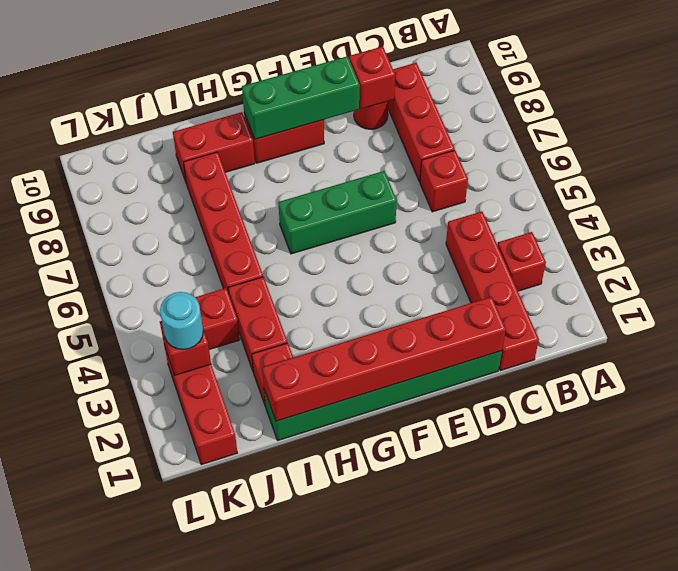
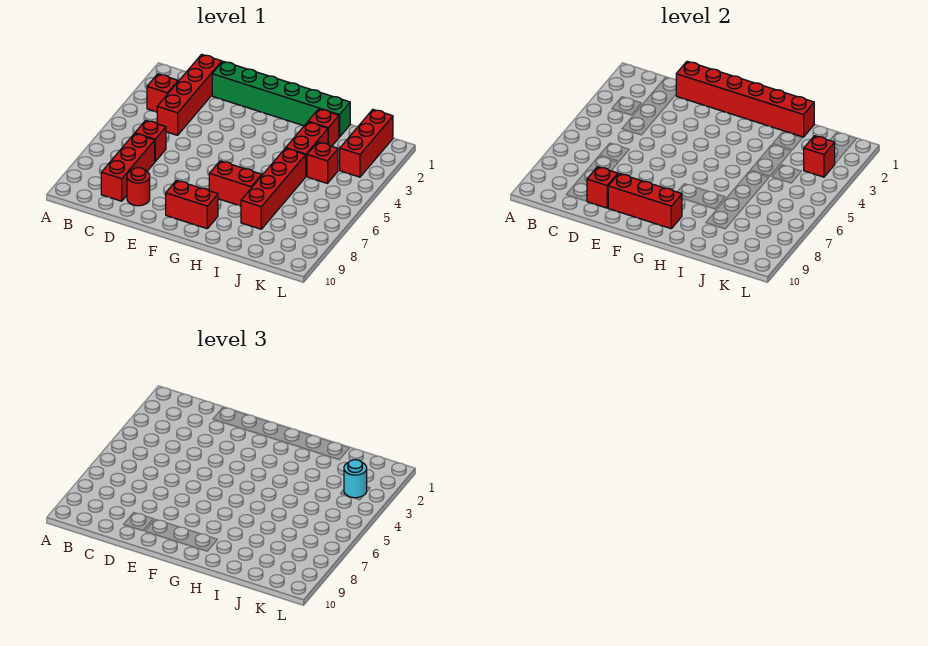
green 1x3 brick [278,171,397,254] -> none
green 1x3 brick [242,56,359,139] -> red 1x3 brick [608,174,682,229]
red 1x2 brick [173,112,255,182] -> red 1x2 brick moved to [209,161,262,206]

